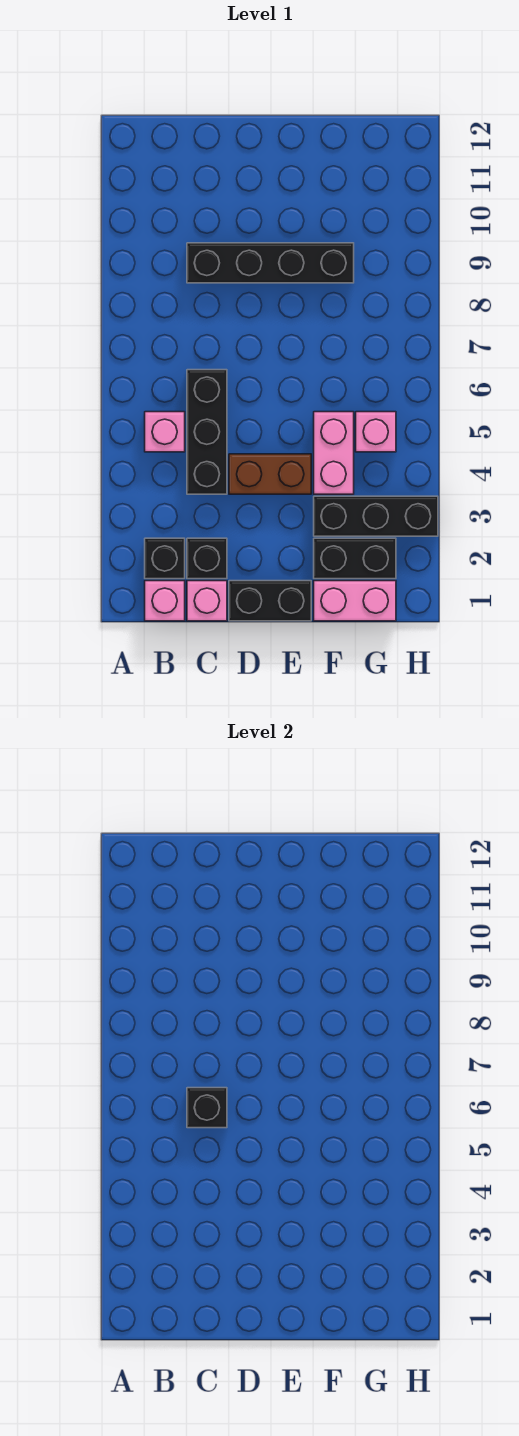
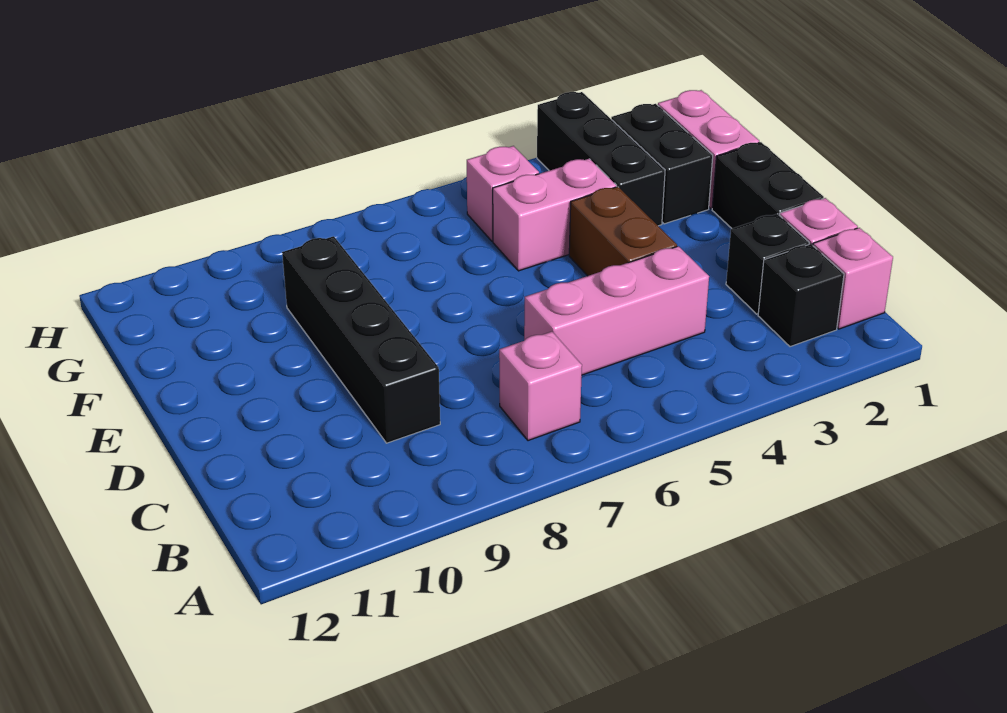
pink 1x1 brick [145,412,185,452] -> pink 1x1 brick moved to [499,332,582,441]
black 1x3 brick [187,370,227,494] -> pink 1x3 brick [524,246,709,375]
black 1x1 brick [187,1088,227,1128] -> none

